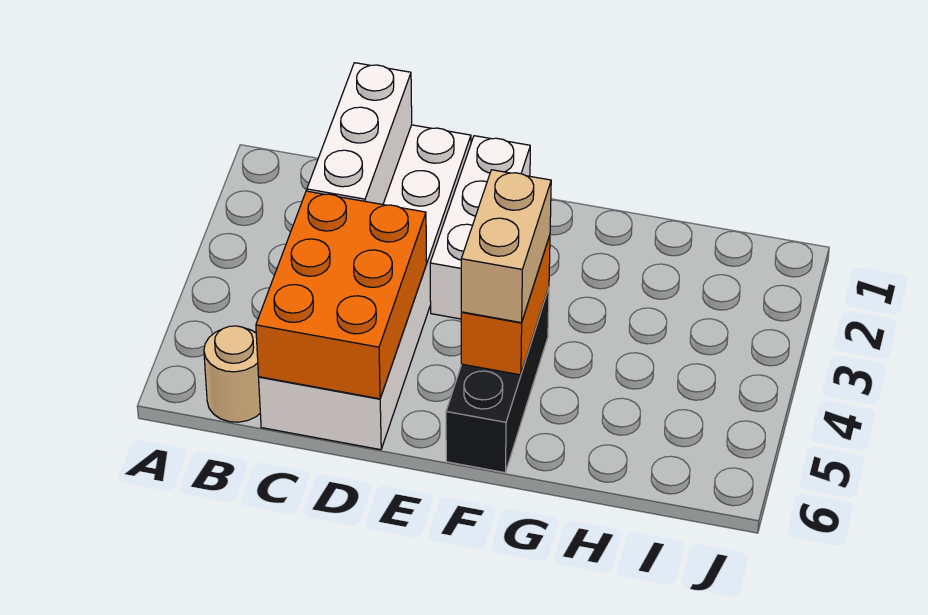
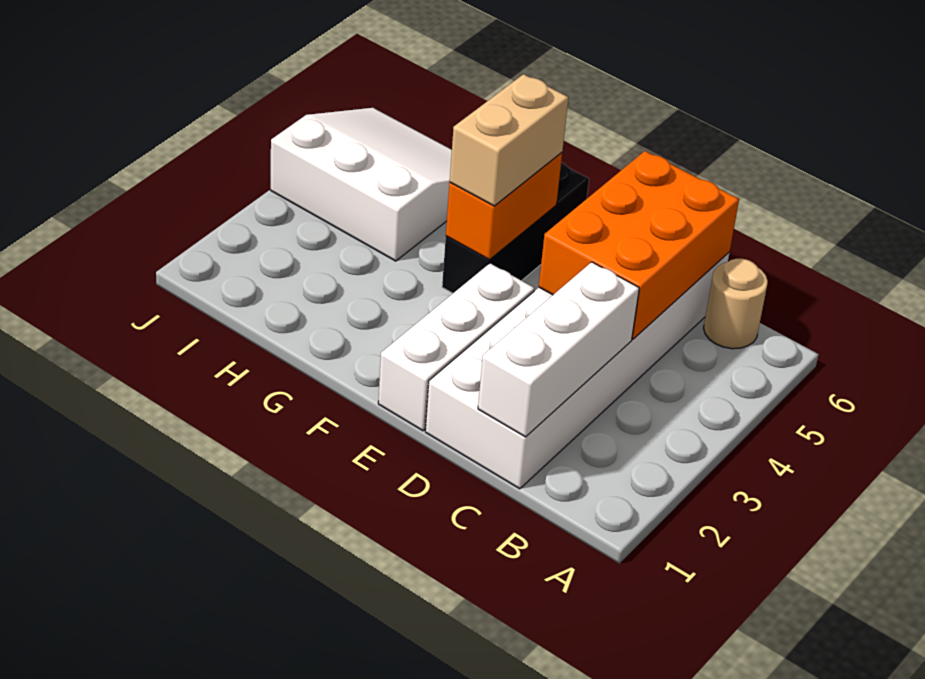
none -> white 3x3 slope [271,108,452,261]

